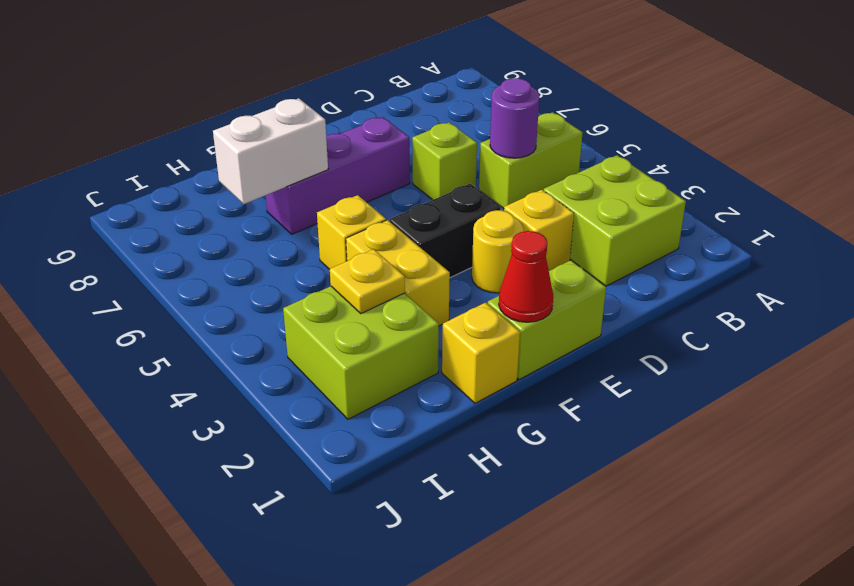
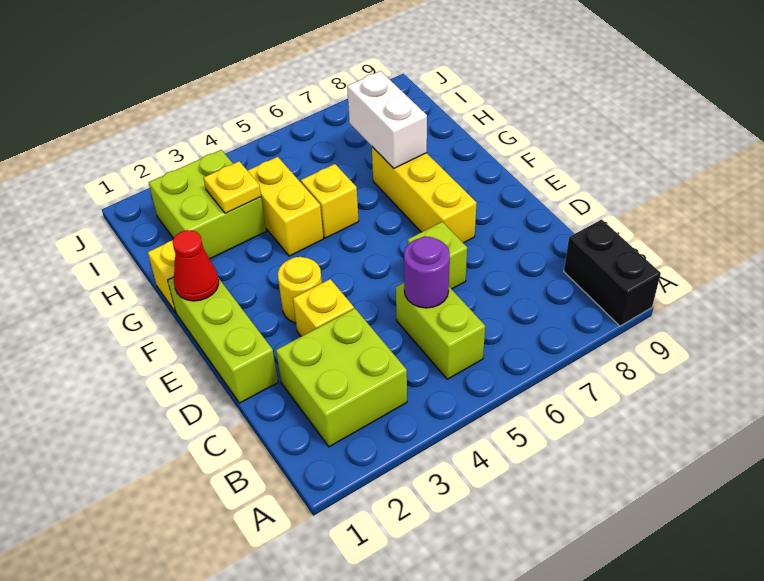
lime 1x2 brick [488,260,606,380] -> lime 1x3 brick [168,277,278,403]
black 1x2 brick [390,184,501,278] -> black 1x2 brick moved to [564,219,661,326]
purple 1x3 brick [266,117,410,234] -> yellow 1x3 brick [372,147,477,243]
yellow 1x2 brick [346,220,450,326] -> yellow 1x2 brick turned to [248,157,323,256]

